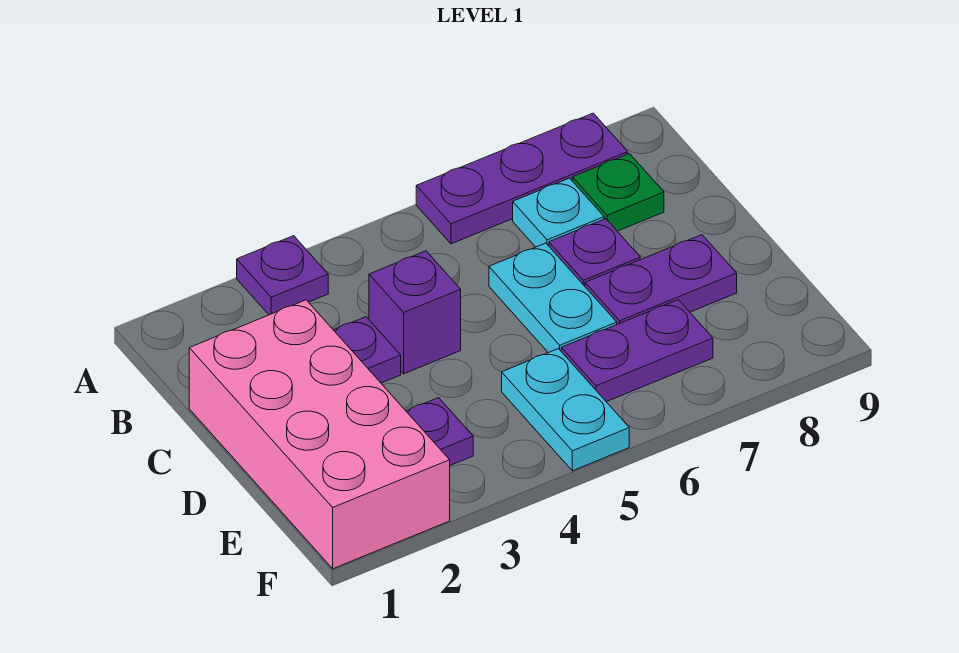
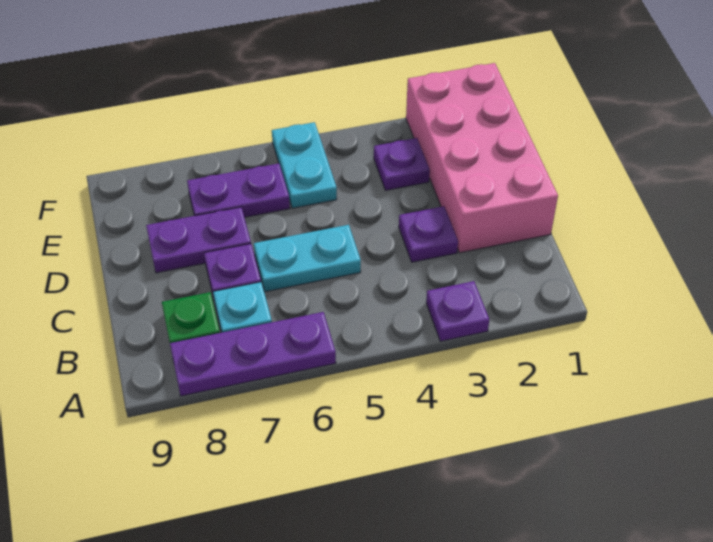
purple 1x1 brick [369,251,461,374] -> none
cyan 1x2 plate [489,243,617,353] -> cyan 1x2 plate turned to [254,225,361,292]

